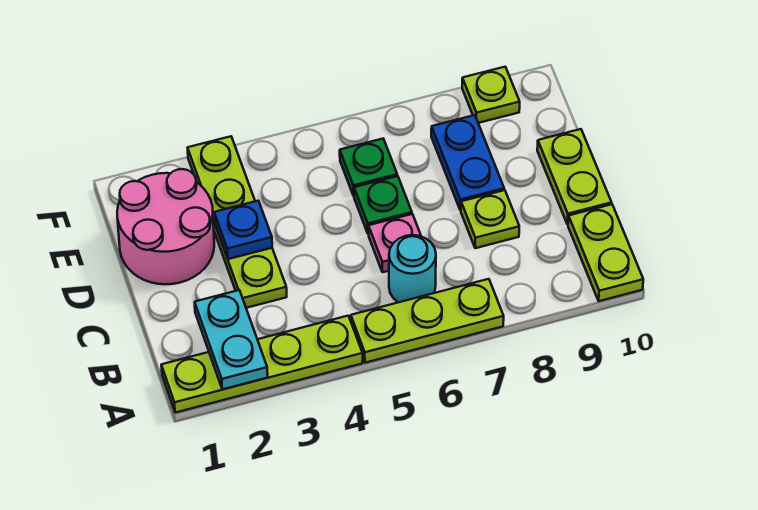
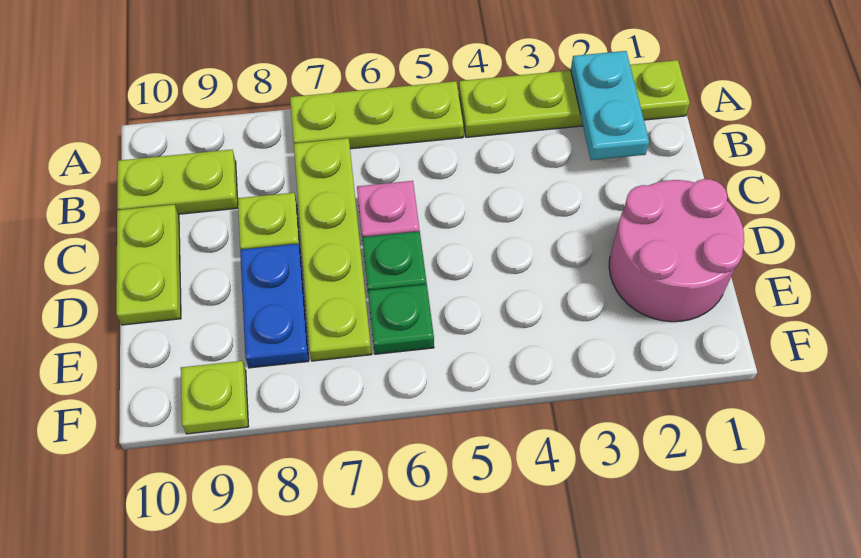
lime 1x2 plate [568,204,643,301] -> lime 1x2 plate turned to [117,150,238,214]
cyan 1x1 round brick [389,235,436,302] -> none
lime 1x4 plate [188,136,287,308] -> lime 1x4 plate moved to [294,138,371,361]
blue 1x1 plate [214,201,272,259] -> none

